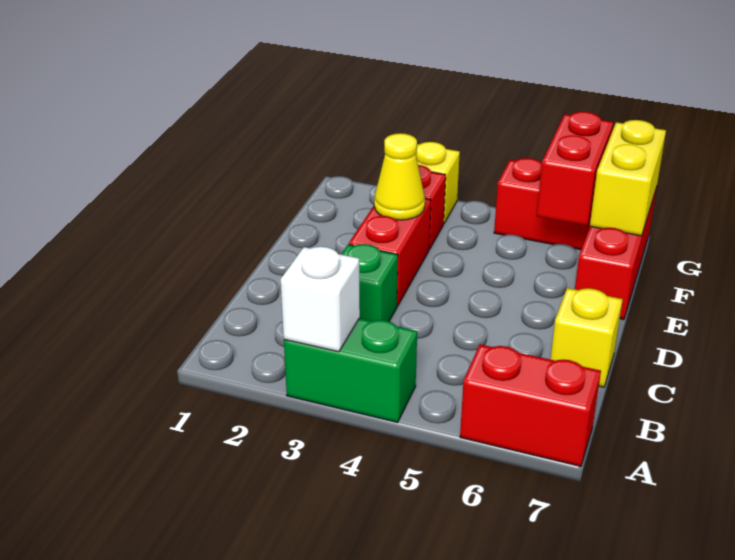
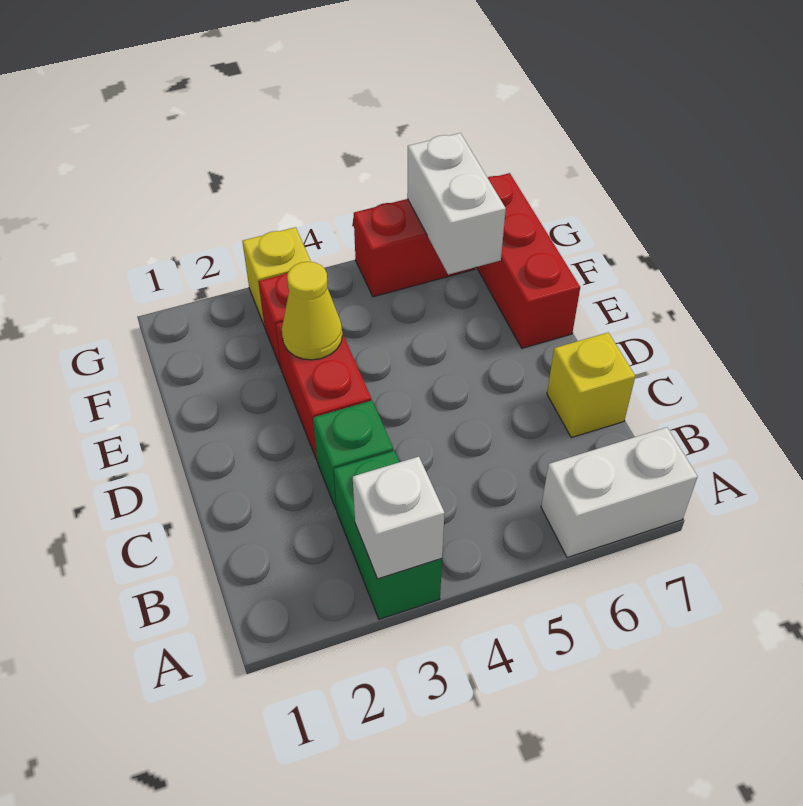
green 1x2 brick [284,318,417,422] -> green 1x2 brick turned to [333,451,442,619]
red 1x2 brick [460,344,601,466] -> white 1x2 brick [541,427,697,558]
red 1x2 brick [537,112,613,226] -> white 1x2 brick [407,133,506,275]
yellow 1x2 brick [590,120,666,236] -> none

